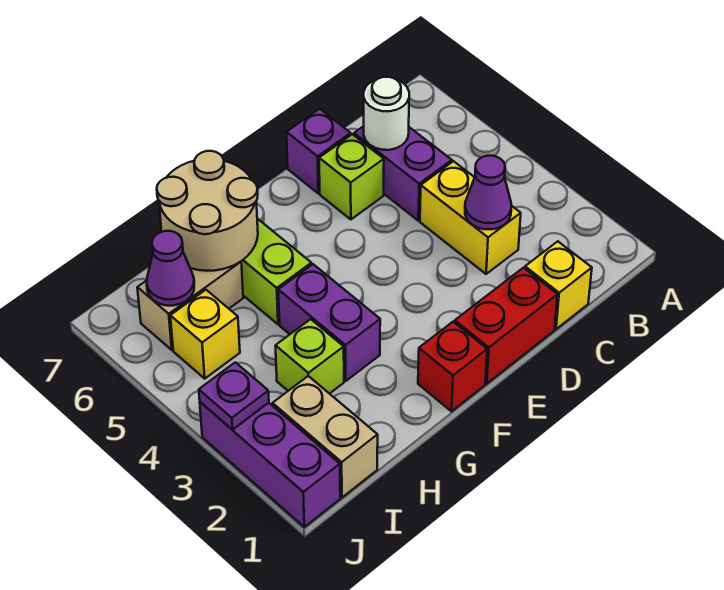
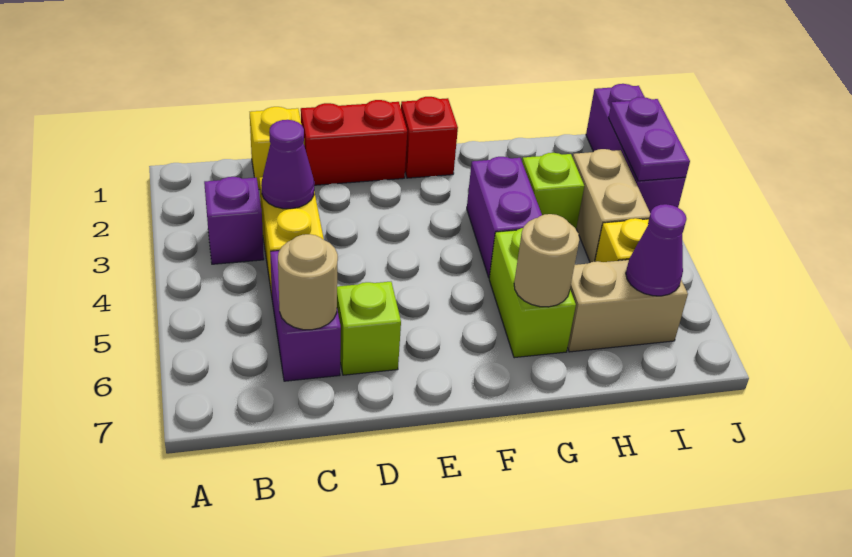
white 1x1 round brick [364,77,409,150] -> tan 1x1 round brick [278,234,338,330]
purple 1x1 brick [287,109,351,193] -> purple 1x1 brick moved to [204,177,264,264]
tan 2x2 round brick [157,151,258,271] -> tan 1x1 round brick [514,214,579,307]
tan 1x2 brick [272,376,378,497] -> tan 1x2 brick moved to [573,149,650,263]
purple 1x1 plate [199,362,269,430] -> purple 1x2 plate [609,97,690,181]

